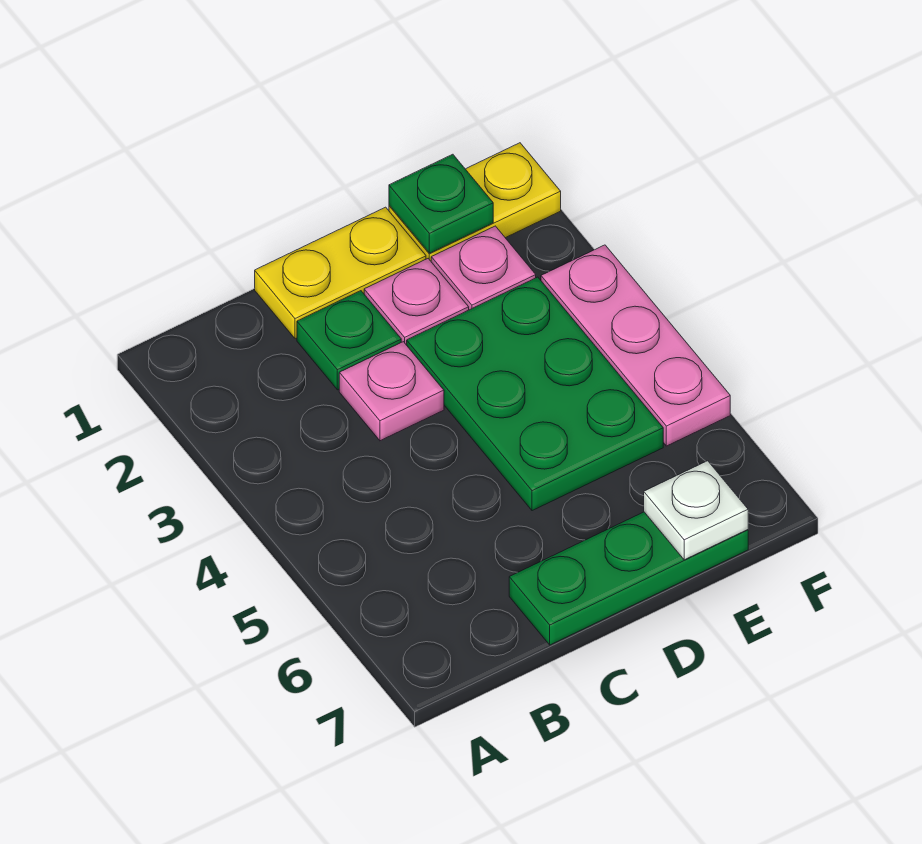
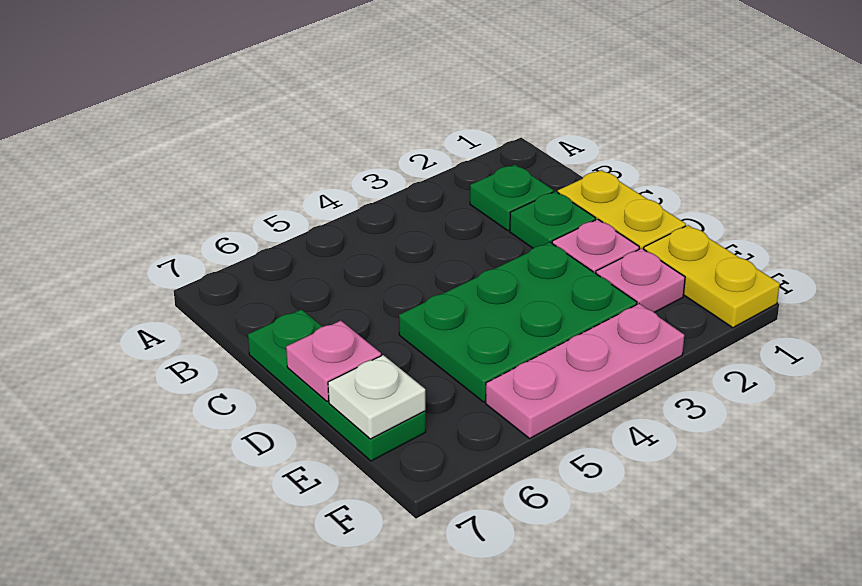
pink 1x1 plate [339,342,444,441] -> pink 1x1 plate moved to [286,321,381,401]
green 1x1 plate [389,154,493,253] -> green 1x1 plate moved to [470,165,554,231]

